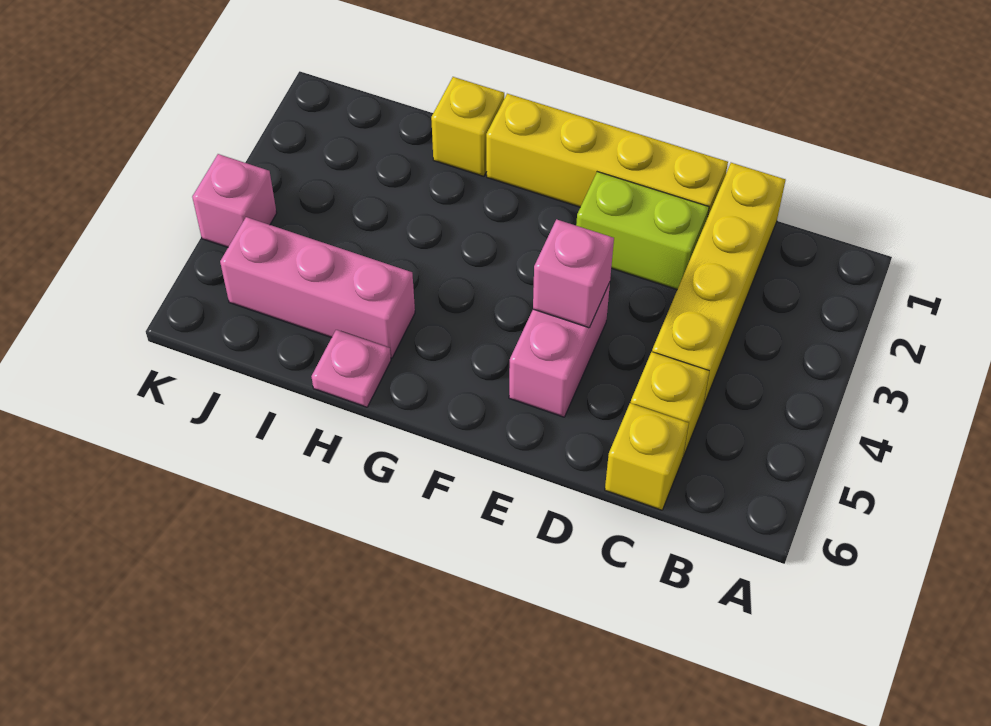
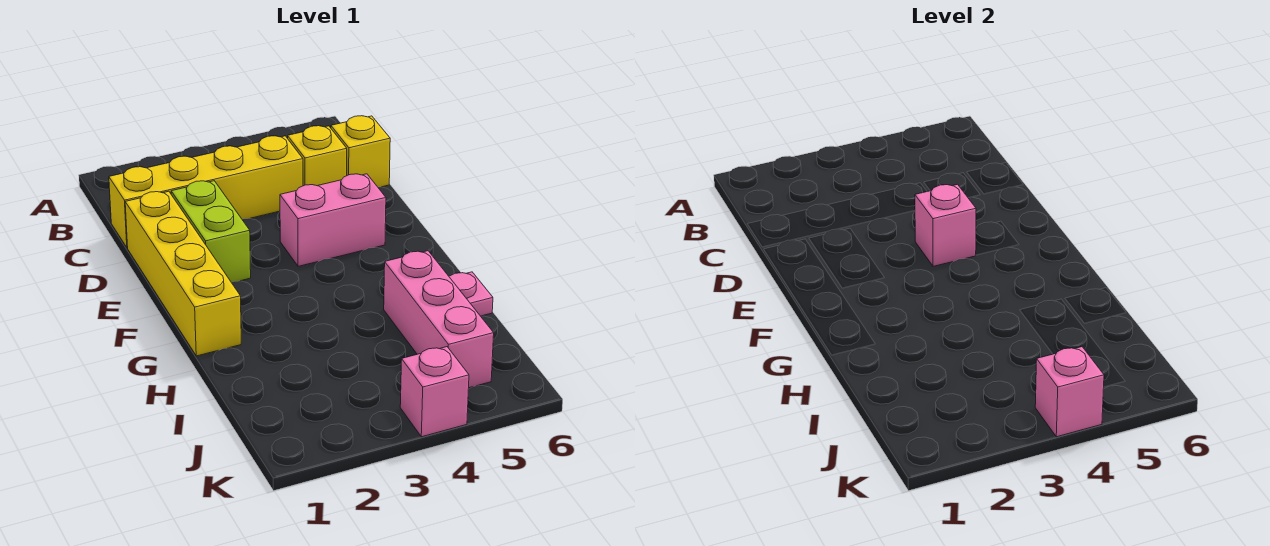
yellow 1x1 brick [431,77,504,176] -> none
none -> pink 1x1 brick [1035,347,1104,437]

